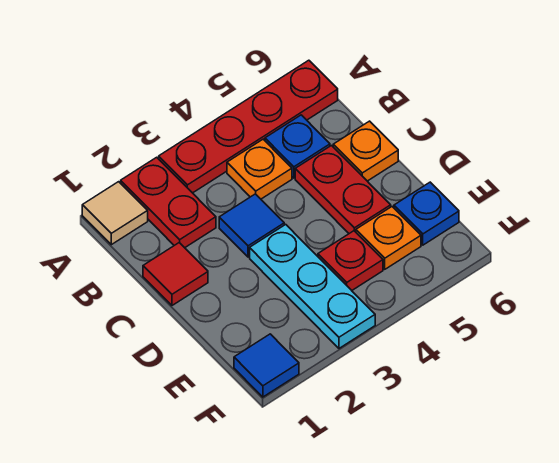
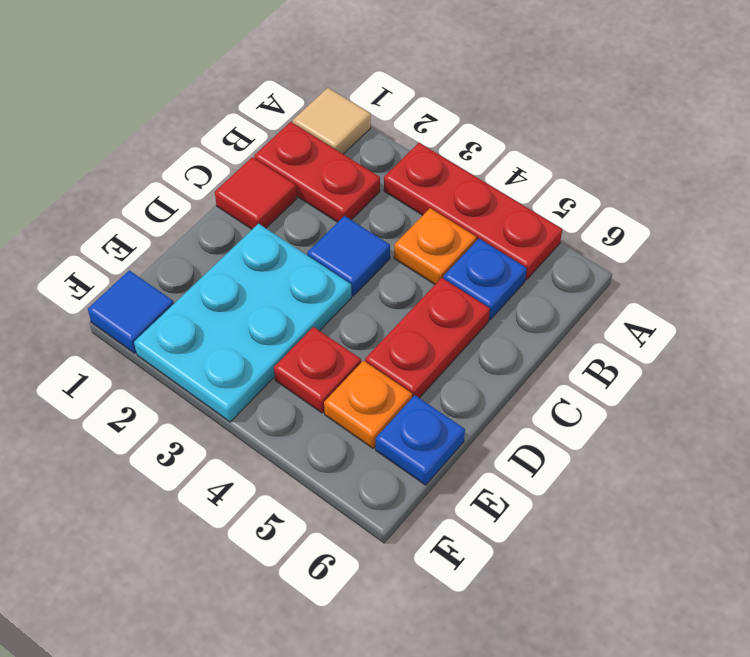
red 1x2 plate [121,157,216,248] -> red 1x2 plate turned to [254,122,380,222]
red 1x4 plate [159,60,338,193] -> red 1x3 plate [384,143,562,280]
orange 1x1 plate [333,121,398,181] -> none
cyan 1x3 plate [250,224,375,348] -> cyan 2x3 plate [134,223,352,422]

